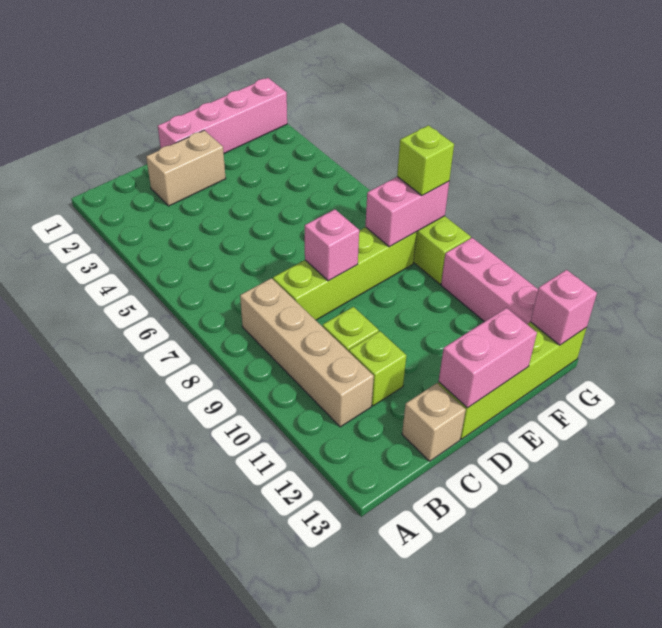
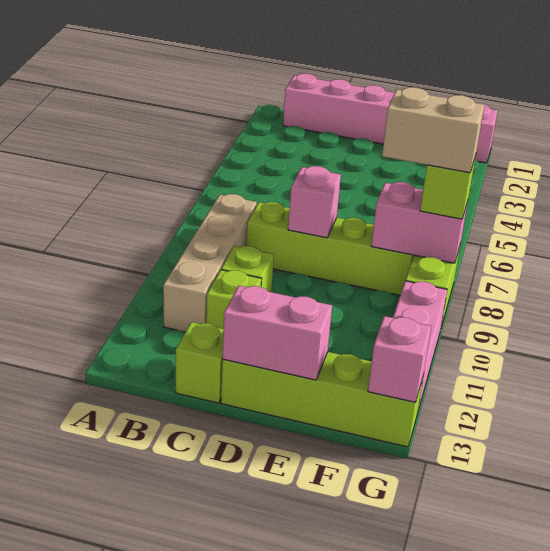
tan 1x2 brick [146,130,226,206] -> tan 1x2 brick moved to [382,87,485,173]
tan 1x1 brick [402,383,466,461] -> lime 1x1 brick [176,322,224,403]
pink 1x4 brick [158,78,287,153] -> pink 1x6 brick [283,73,498,163]

